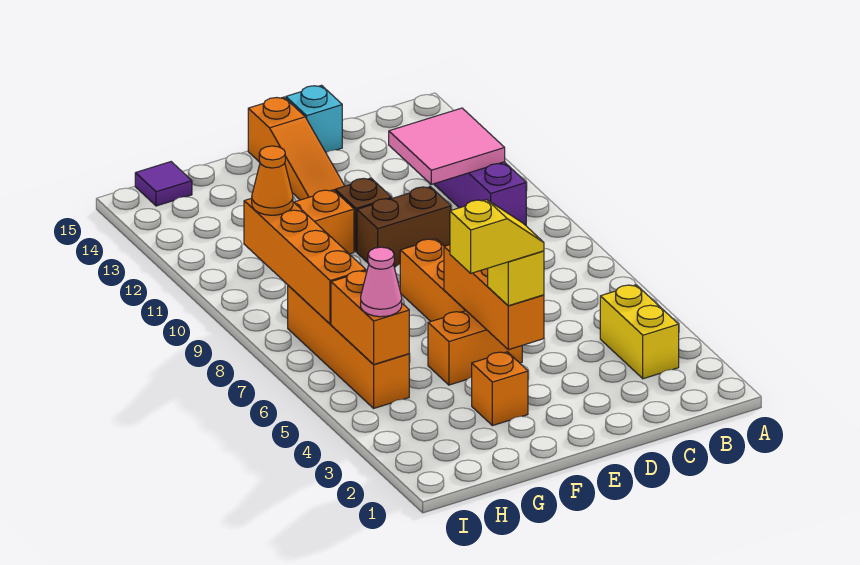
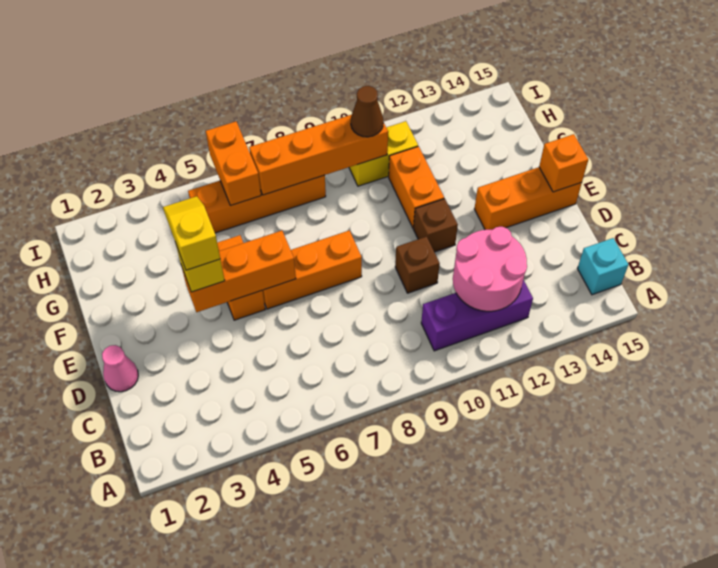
yellow 1x2 brick [600,285,679,379] -> yellow 1x2 brick moved to [349,121,418,186]
pink 2x2 tile [389,108,505,184] -> pink 2x2 round brick [453,227,527,311]
brown 1x2 brick [357,187,451,267] -> brown 1x1 brick [395,237,440,293]
cyan 1x1 brick [286,85,342,152] -> cyan 1x1 brick moved to [577,238,628,295]
yellow 1x2 slope [450,200,544,273] -> yellow 1x2 slope turned to [163,196,220,270]
orange 1x3 slope [248,97,344,200] -> orange 1x3 brick [474,167,582,230]
orange 1x1 brick [472,352,528,426] -> orange 1x1 brick moved to [539,134,588,192]
orange 1x2 brick [331,271,409,365] -> orange 1x2 brick turned to [206,122,261,205]
pink 1x1 cone [361,247,402,317] -> pink 1x1 cone moved to [102,345,138,392]
orange 1x1 cone [252,146,293,215] -> brown 1x1 cone [351,86,383,137]
purple 1x1 tile [135,162,192,206] -> none

